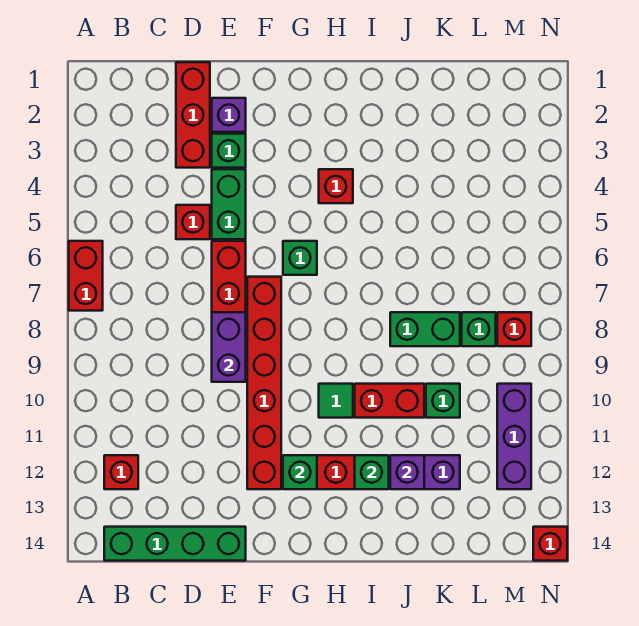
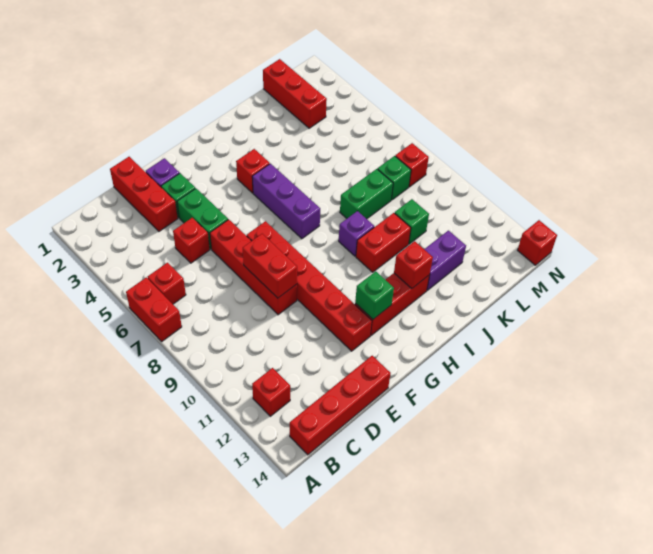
none -> red 1x1 brick [148,263,186,304]
green 1x4 brick [104,527,246,561] -> red 1x4 brick [290,356,391,455]
purple 1x2 brick [212,312,246,382] -> red 1x2 brick [243,234,297,298]
green 1x1 brick [283,241,317,275] -> none
green 1x1 tile [319,384,353,418] -> none
green 1x1 brick [355,455,389,489] -> red 1x1 brick [394,241,433,288]
purple 1x1 brick [390,455,424,489] -> purple 1x1 brick moved to [339,211,374,256]
none -> red 1x3 brick [263,59,327,128]
purple 1x3 brick [497,384,531,489] -> purple 1x3 brick moved to [252,164,320,239]

